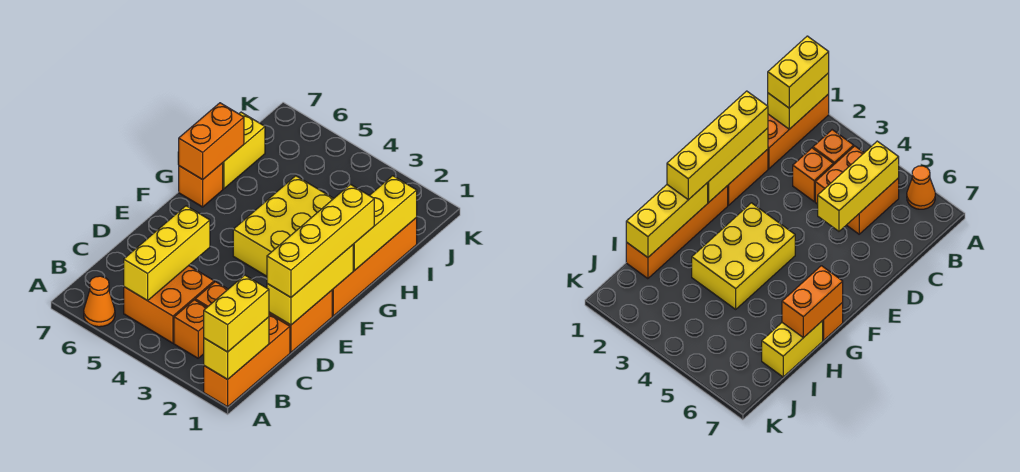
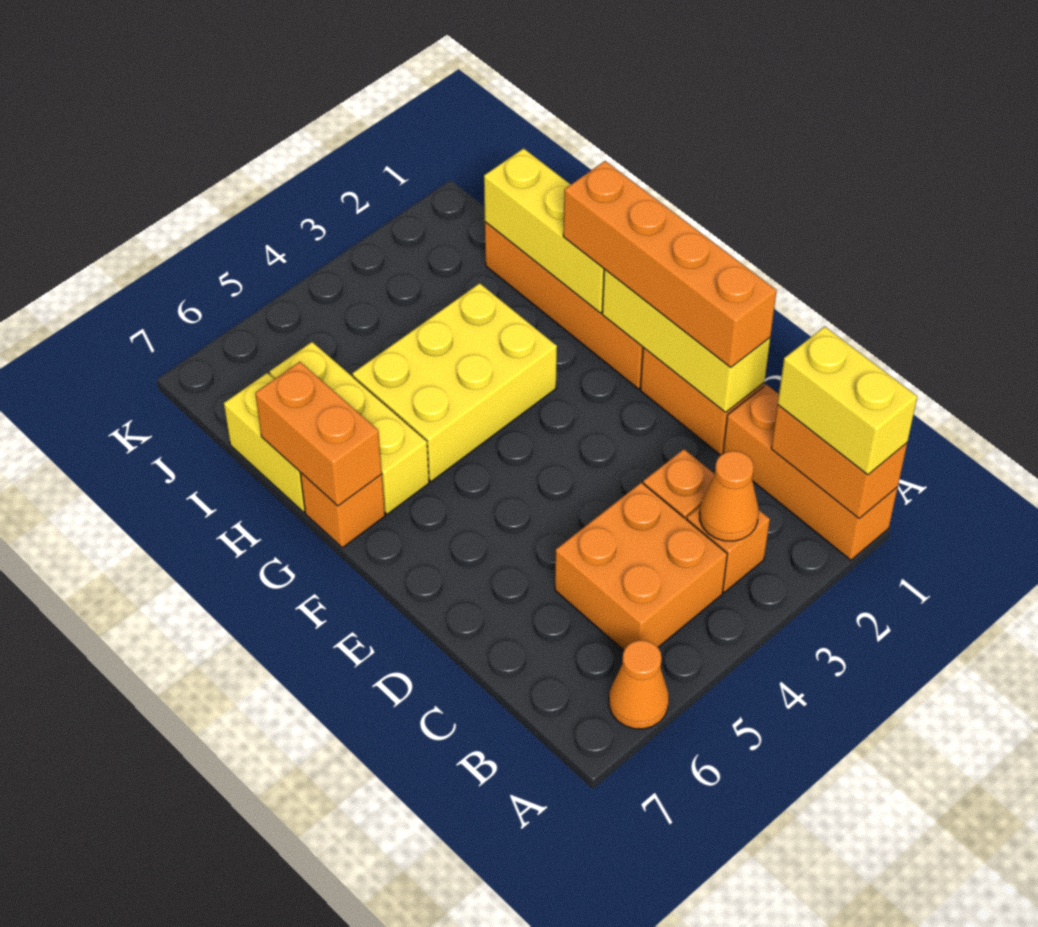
yellow 1x2 brick [204,317,269,379] -> orange 1x2 brick [771,405,907,518]
none -> orange 1x1 cone [700,451,759,541]
yellow 1x3 brick [124,206,210,301] -> yellow 1x3 brick moved to [269,342,429,514]
yellow 1x4 brick [267,184,374,297] -> orange 1x4 brick [563,161,777,368]
yellow 2x3 brick [233,176,334,276] -> yellow 2x3 brick turned to [352,283,557,481]

